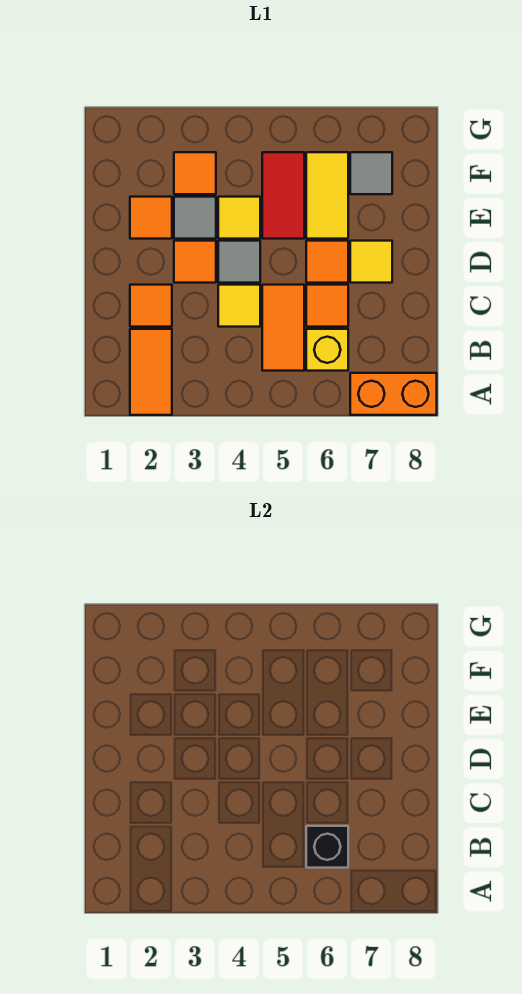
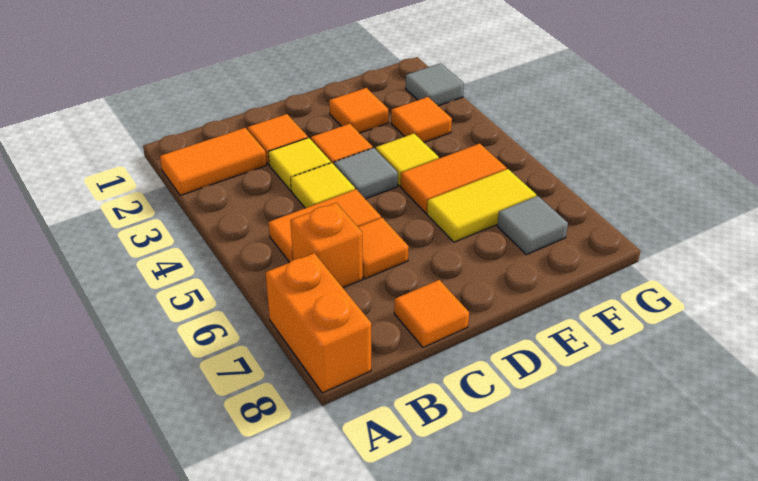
yellow 1x1 brick [306,329,348,371] -> orange 1x1 brick [290,203,363,288]
black 1x1 brick [306,826,348,868] -> none
orange 1x1 tile [306,241,348,283] -> orange 1x1 tile moved to [394,280,469,347]
yellow 1x1 tile [350,241,392,283] -> yellow 1x1 tile moved to [269,138,331,191]
grey 1x1 tile [174,197,216,239] -> grey 1x1 tile moved to [406,63,464,106]
red 1x2 tile [262,152,304,239] -> orange 1x2 tile [401,144,507,213]

